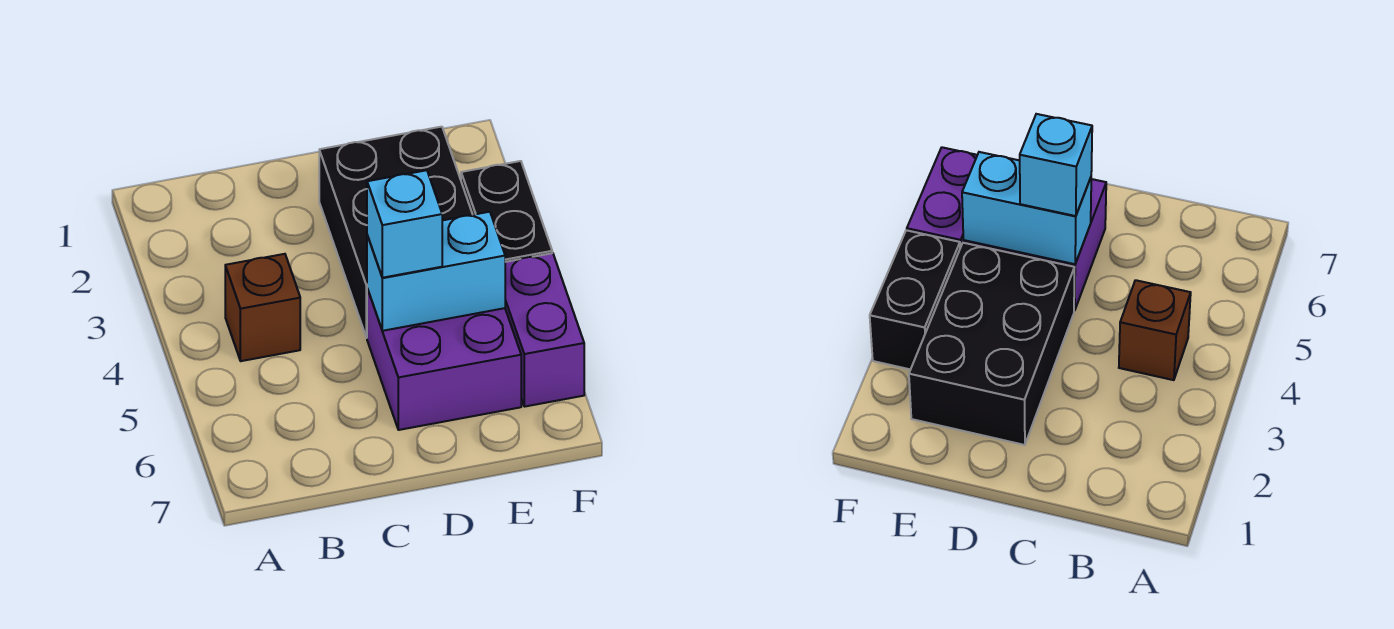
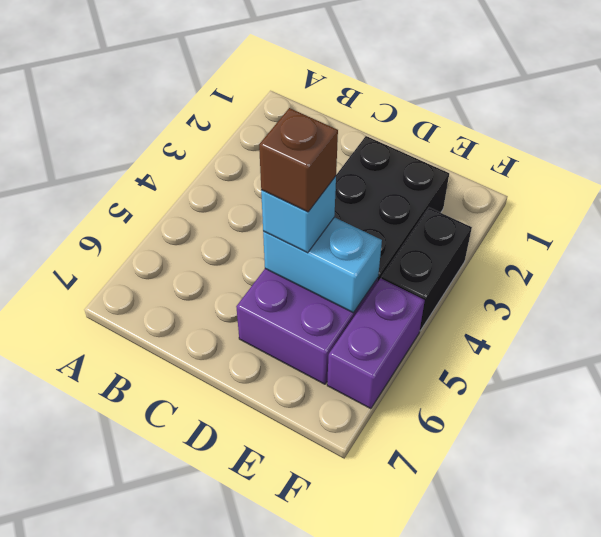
brown 1x1 brick [225,254,300,361] -> brown 1x1 brick moved to [259,108,338,212]

